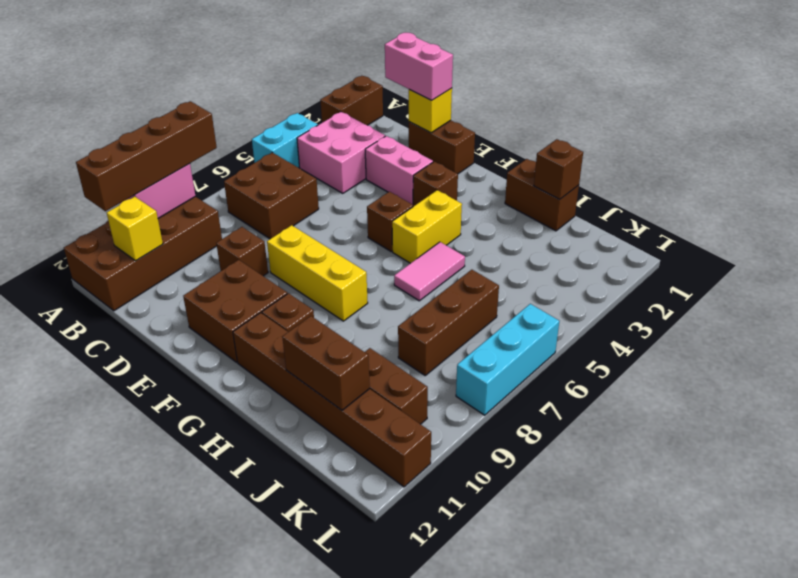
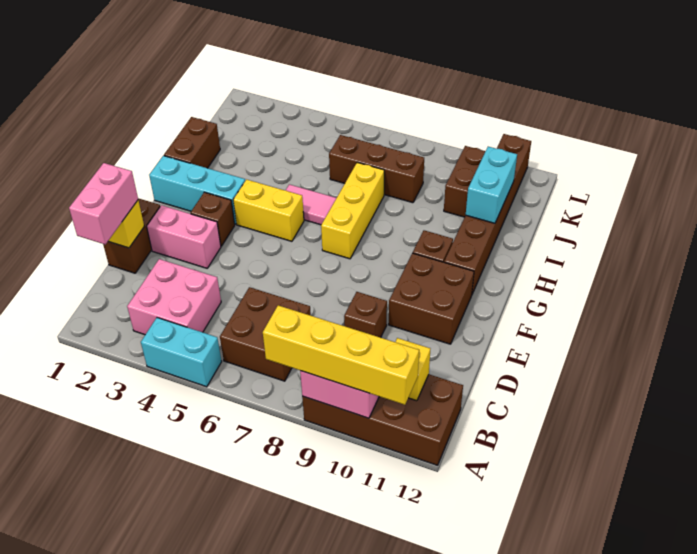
brown 1x2 brick [320,76,383,125] -> none
brown 1x4 brick [76,101,217,211] -> yellow 1x4 brick [263,305,419,405]
pink 1x2 brick [365,136,433,205] -> pink 1x2 brick turned to [147,205,221,268]
yellow 1x3 brick [267,225,368,321] -> yellow 1x3 brick moved to [321,163,384,259]
brown 1x1 brick [367,192,413,252] -> none
brown 1x1 brick [534,139,583,199] -> none
brown 1x2 brick [282,316,370,410] -> cyan 1x2 brick [466,147,517,223]
cyan 1x3 brick [456,304,559,415] -> cyan 1x3 brick moved to [149,156,245,224]

